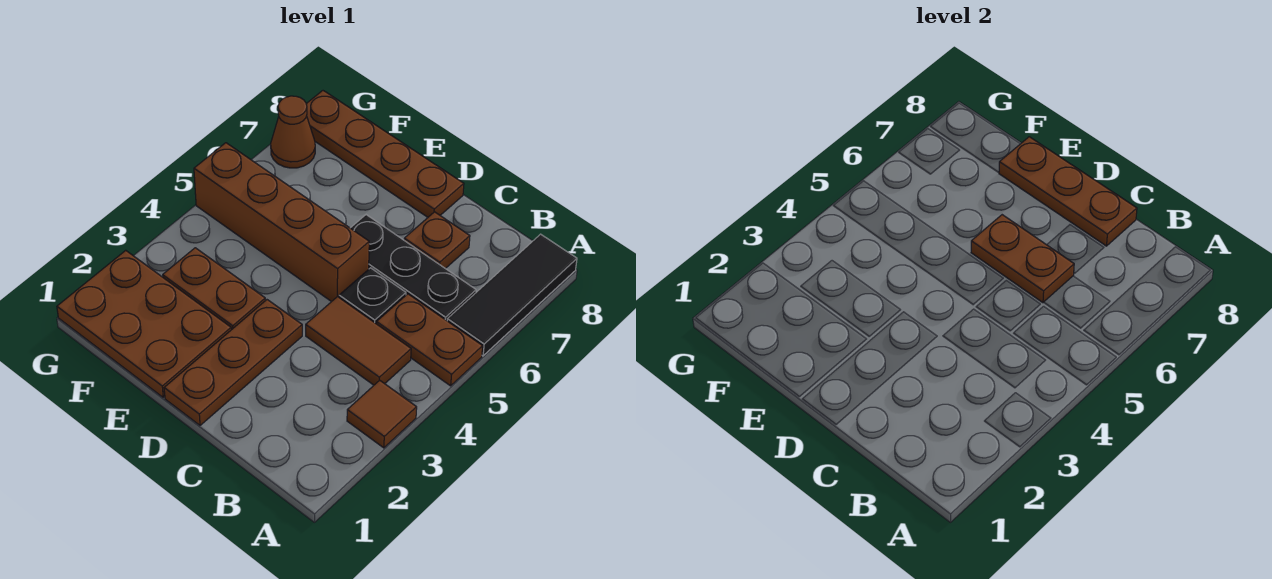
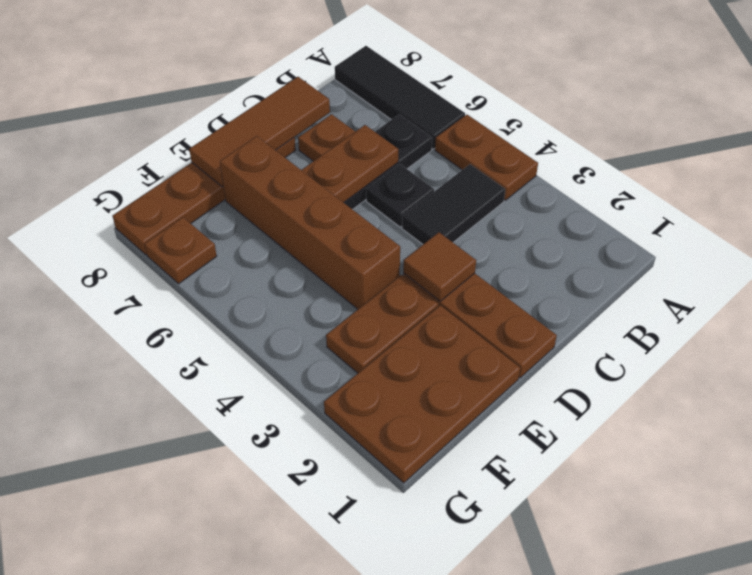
brown 1x1 tile [347,380,417,448] -> brown 1x1 tile moved to [403,232,476,301]
brown 1x2 plate [377,294,483,386] -> brown 1x2 plate turned to [435,115,538,200]
brown 1x2 tile [306,296,411,385] -> black 1x2 tile [402,164,505,244]
brown 1x3 plate [999,137,1137,246] -> brown 1x3 tile [189,77,330,187]
brown 1x4 brick [194,143,369,302] -> brown 1x4 brick turned to [220,136,400,309]
brown 1x1 cone [271,96,315,168] -> brown 1x1 plate [145,217,217,284]

